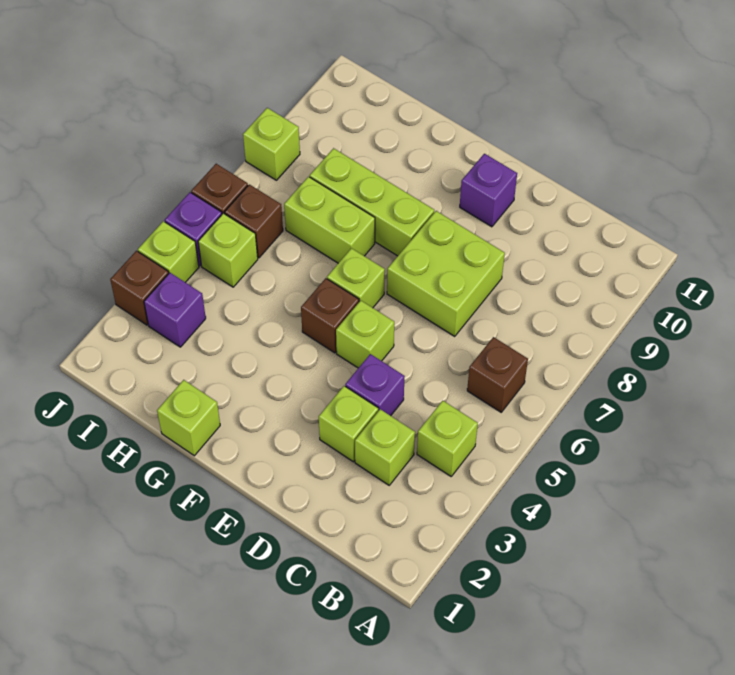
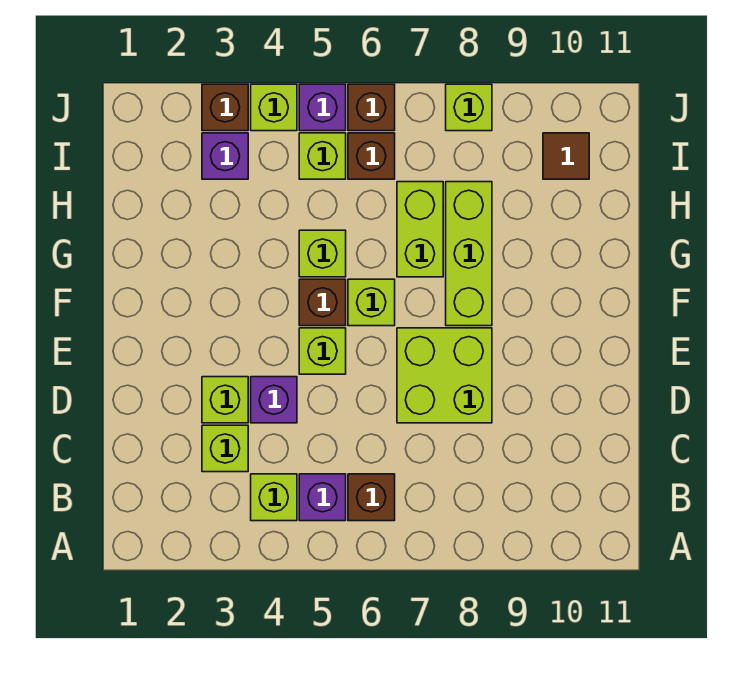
purple 1x1 brick [460,154,517,227] -> purple 1x1 brick moved to [299,474,346,521]
lime 1x1 brick [157,380,220,456] -> lime 1x1 brick moved to [299,230,346,277]
none -> brown 1x1 tile [543,133,589,179]

